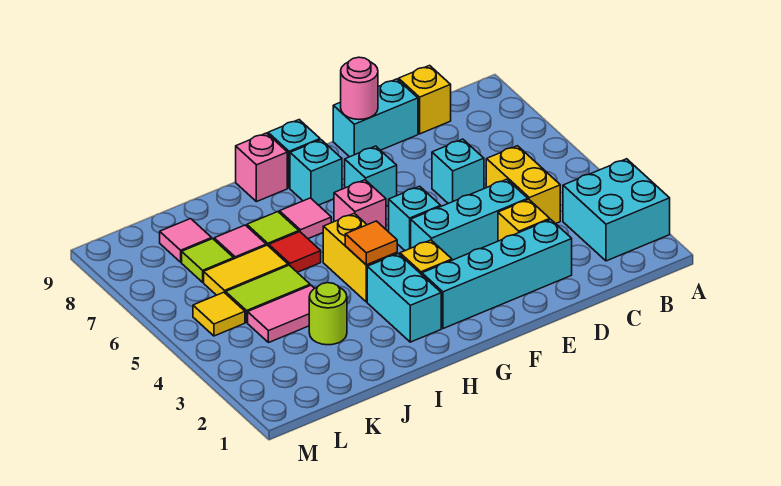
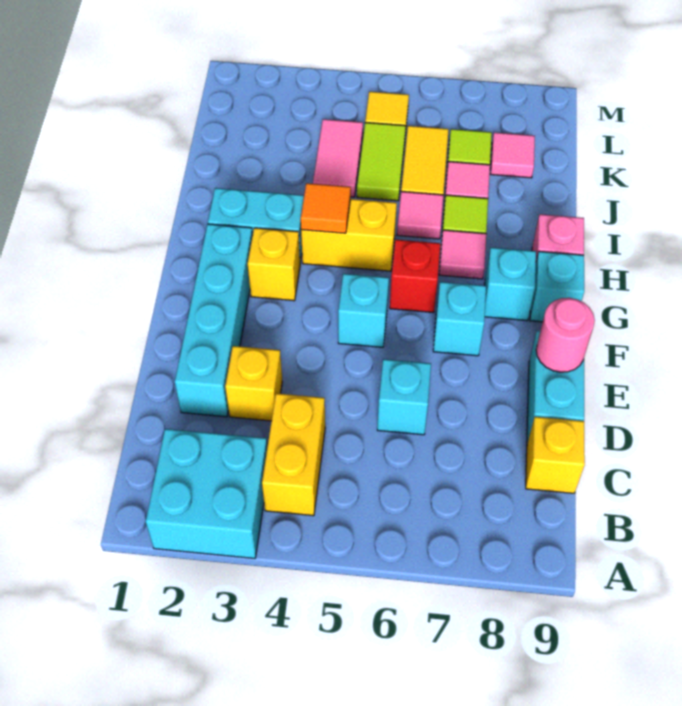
yellow 1x2 brick [486,146,560,224] -> yellow 1x2 brick turned to [262,393,325,516]
cyan 1x3 brick [411,179,528,260] -> none
pink 1x1 brick [334,180,386,229] -> red 1x1 brick [390,240,440,313]
red 1x1 tile [269,232,321,272] -> pink 1x1 tile [397,192,443,239]
lime 1x1 round brick [309,283,347,345] -> none

